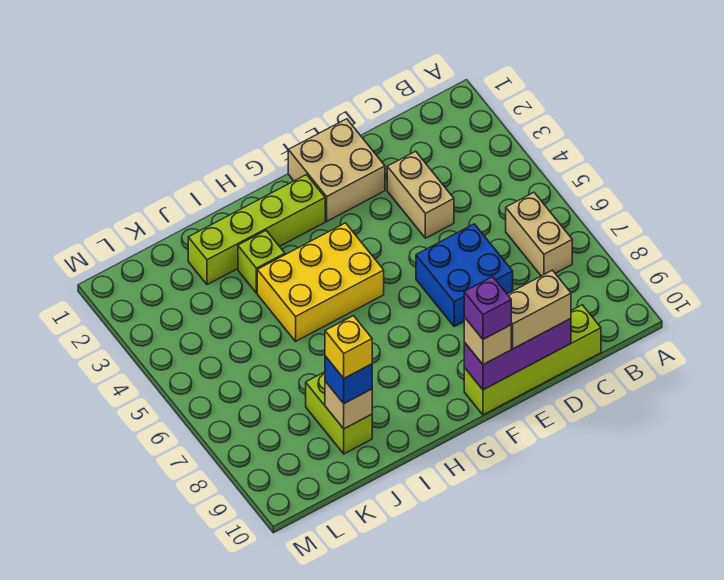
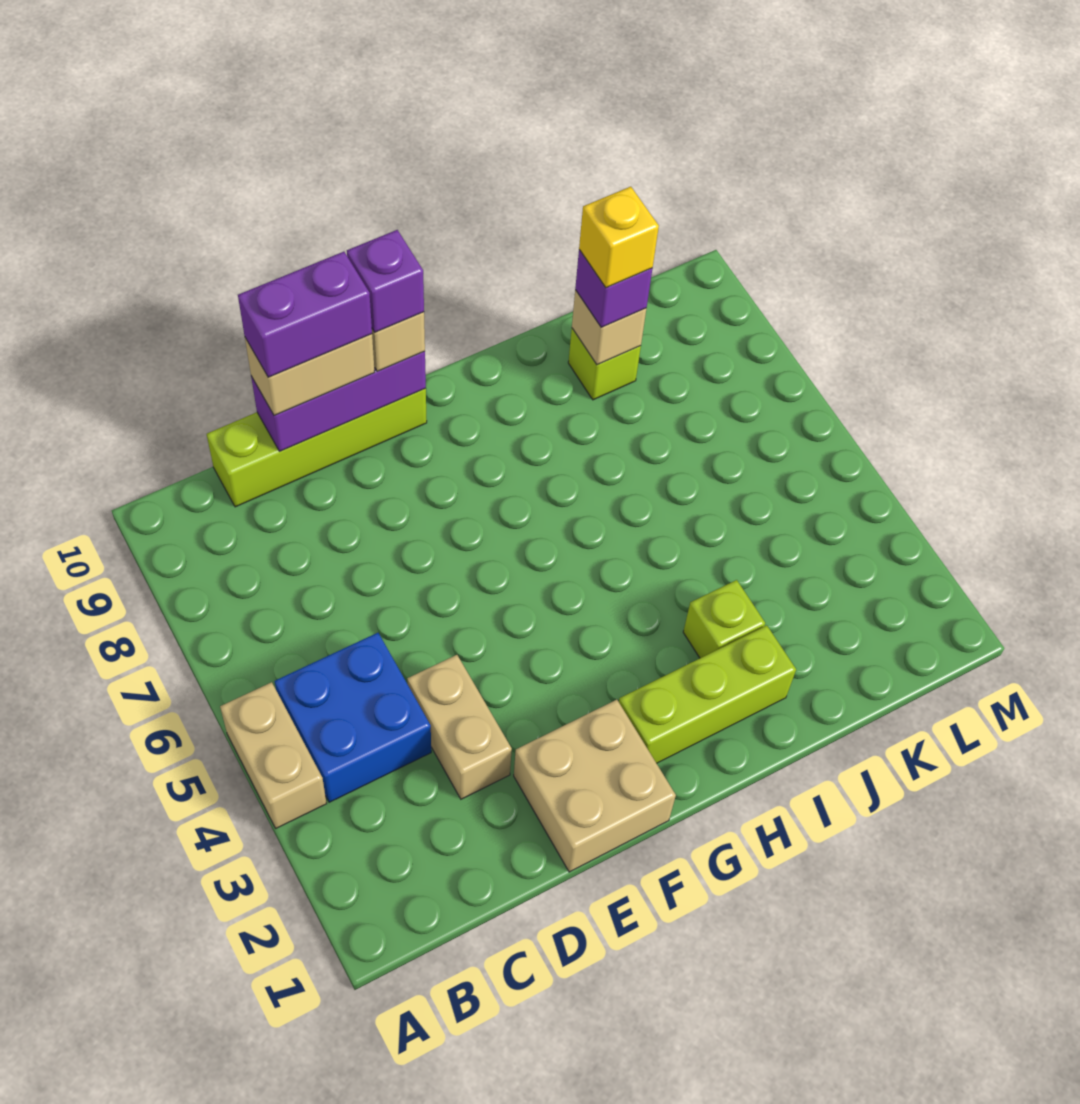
tan 1x2 brick [506,193,572,276] -> tan 1x2 brick moved to [220,682,327,828]
blue 2x2 brick [416,224,513,326] -> blue 2x2 brick moved to [275,633,431,802]
none -> purple 1x2 brick [238,252,372,377]
lime 1x4 brick [188,175,325,285] -> lime 1x3 brick [619,625,796,763]
yellow 2x3 brick [257,223,384,341] -> none
lime 1x2 brick [306,372,372,454] -> lime 1x1 brick [568,329,641,400]
blue 1x1 brick [325,356,372,403] -> purple 1x1 brick [575,250,652,327]

